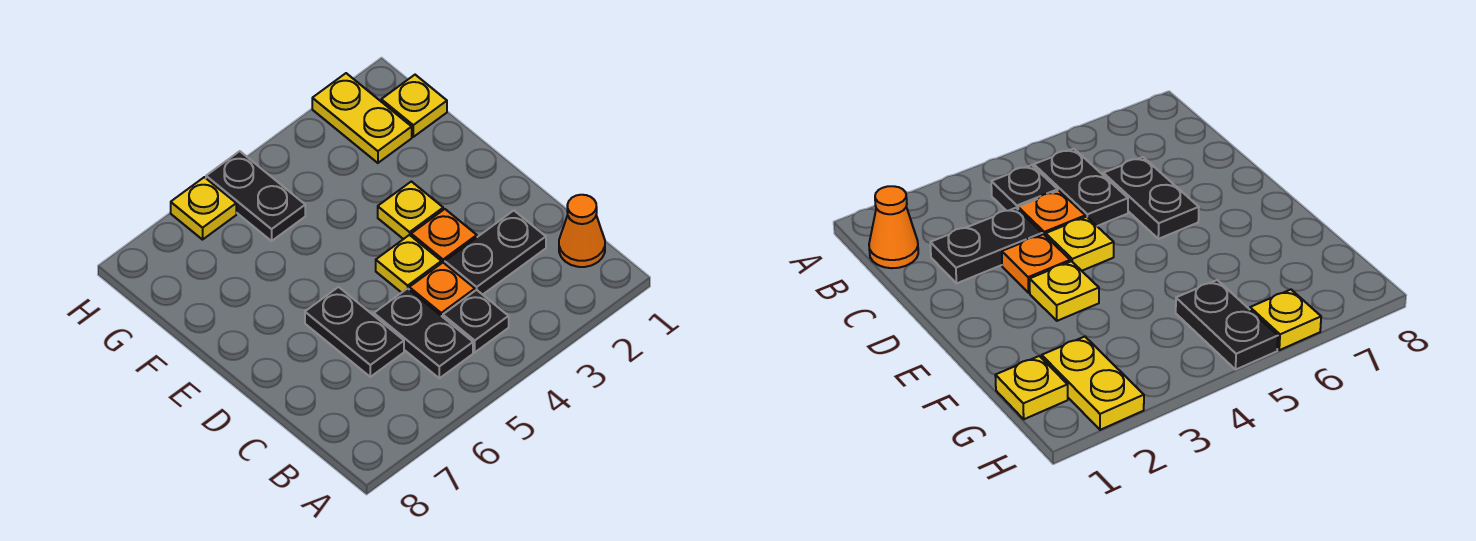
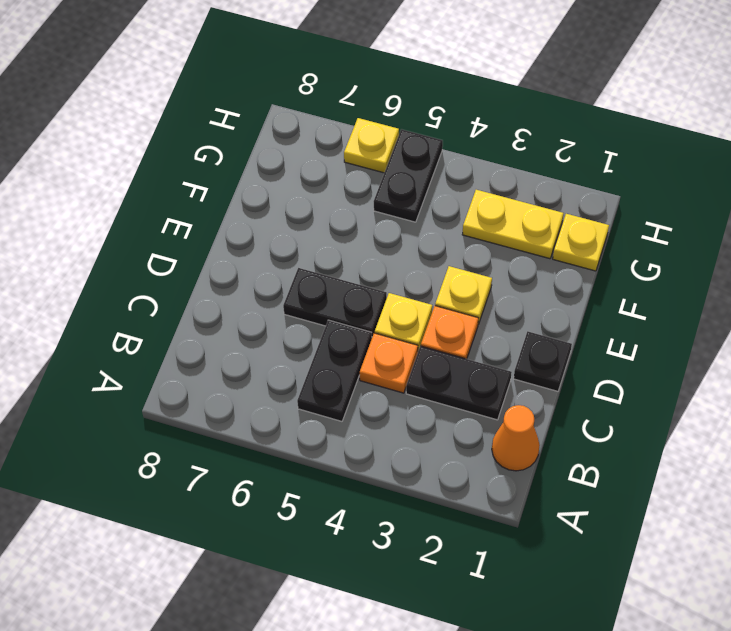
black 1x1 plate [443,290,509,352] -> black 1x1 plate moved to [514,331,572,391]
black 1x2 plate [305,287,404,377] -> black 1x2 plate turned to [283,268,387,337]
yellow 1x2 plate [312,73,412,163] -> yellow 1x2 plate turned to [462,190,564,259]

